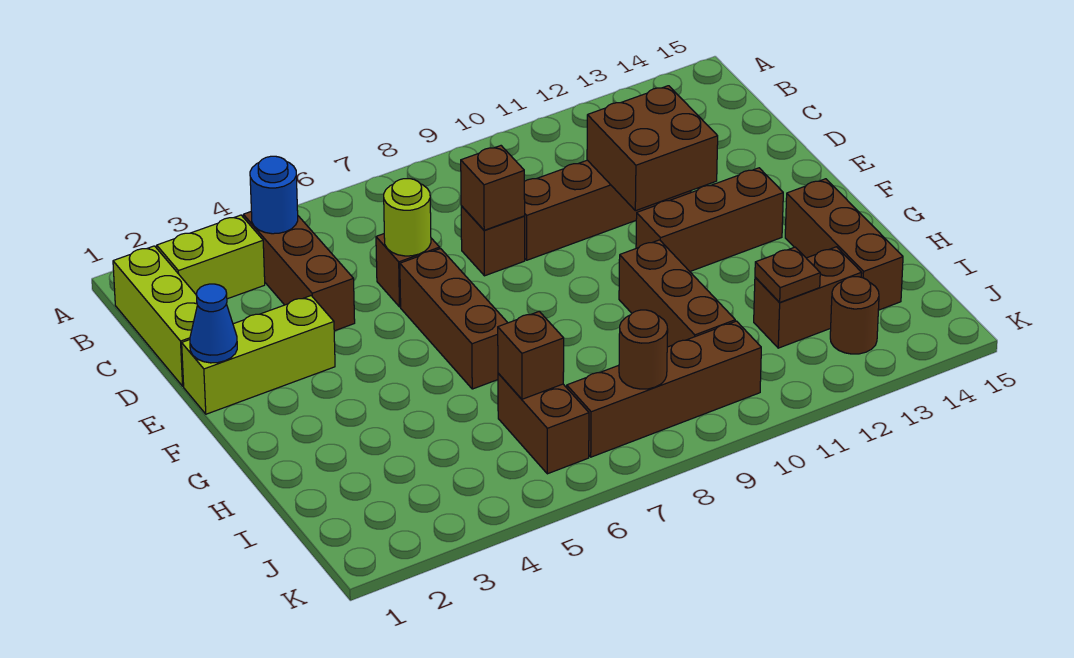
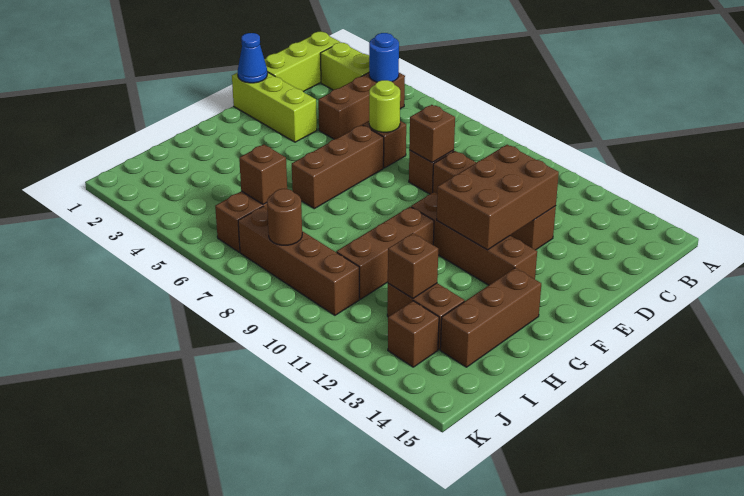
brown 2x2 brick [587,86,718,211] -> brown 2x3 brick [437,145,559,250]
brown 1x3 brick [636,168,783,271] -> brown 1x4 brick [411,192,537,285]
brown 1x1 plate [755,247,820,302] -> brown 1x1 brick [388,233,438,298]
brown 1x1 round brick [830,277,879,354] -> brown 1x1 brick [388,301,439,367]

